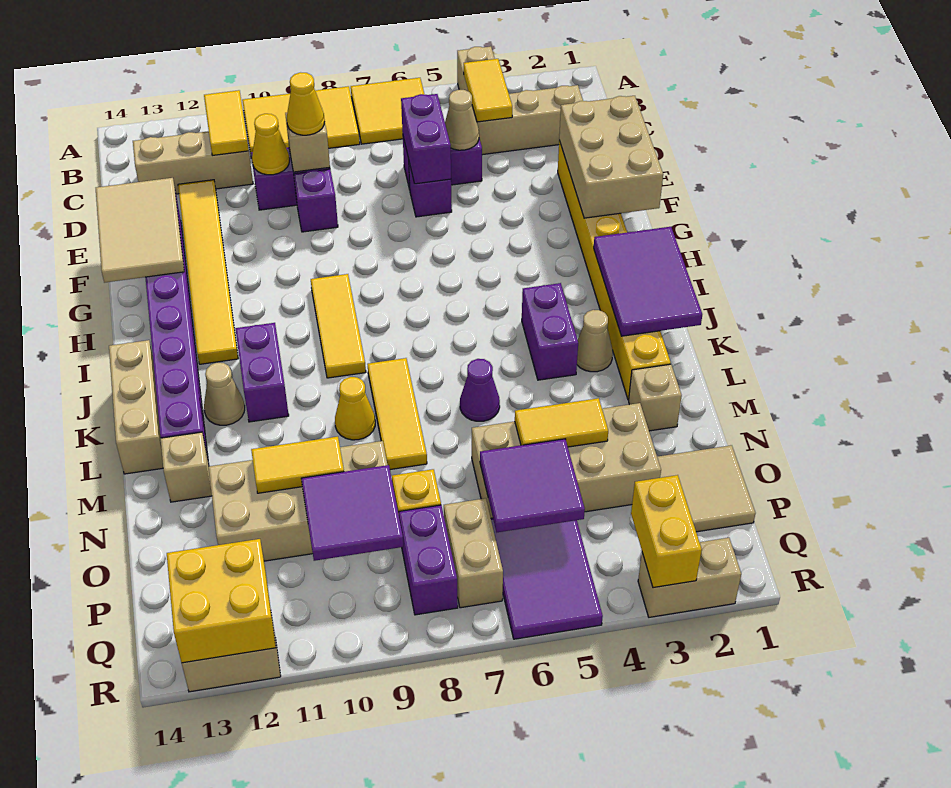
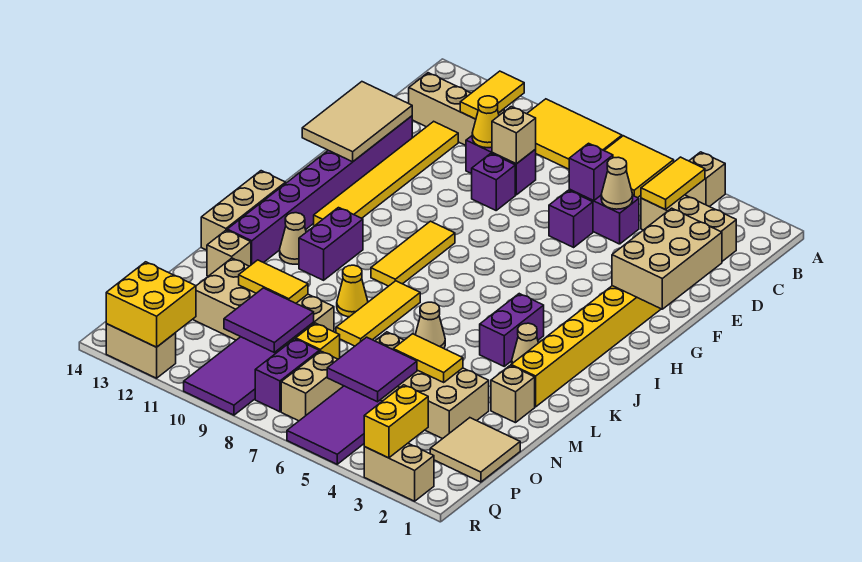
purple 1x2 brick [401,94,451,184] -> purple 1x1 brick [569,143,613,201]
yellow 1x1 cone [287,72,325,135] -> none
purple 2x3 tile [594,227,702,336] -> purple 2x3 tile moved to [184,337,278,415]
purple 1x1 cone [460,359,500,421] -> tan 1x1 cone [415,302,445,348]

